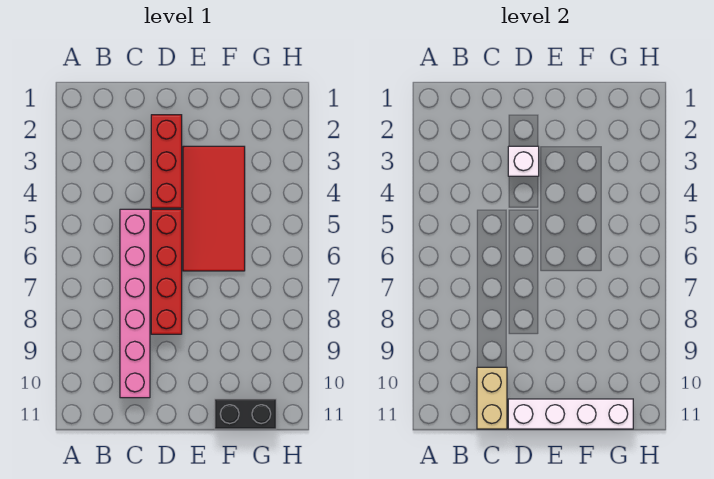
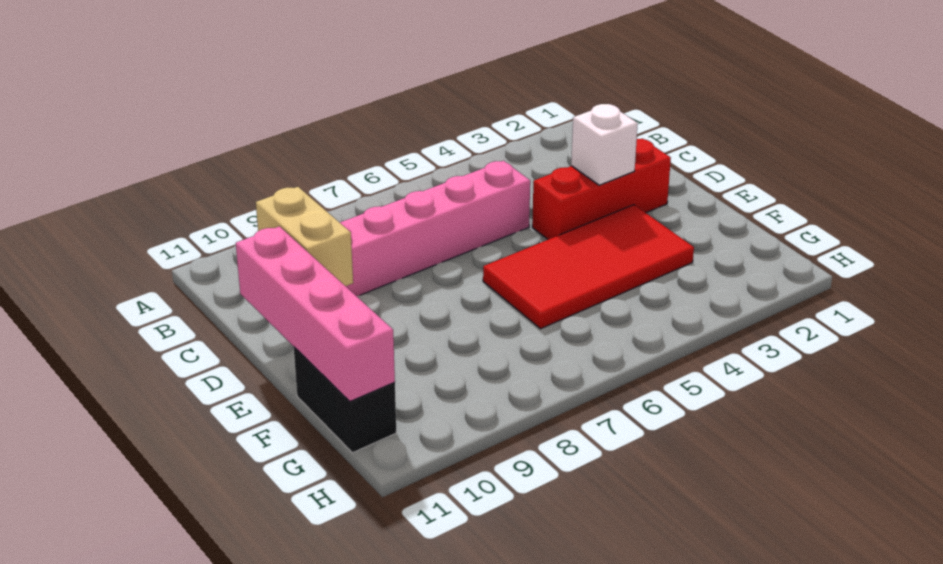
tan 1x2 brick [477,367,507,429] -> tan 1x2 brick turned to [256,187,353,286]
red 1x4 brick [151,209,182,334] -> none
white 1x4 brick [508,399,633,429] -> pink 1x4 brick [236,226,395,401]

